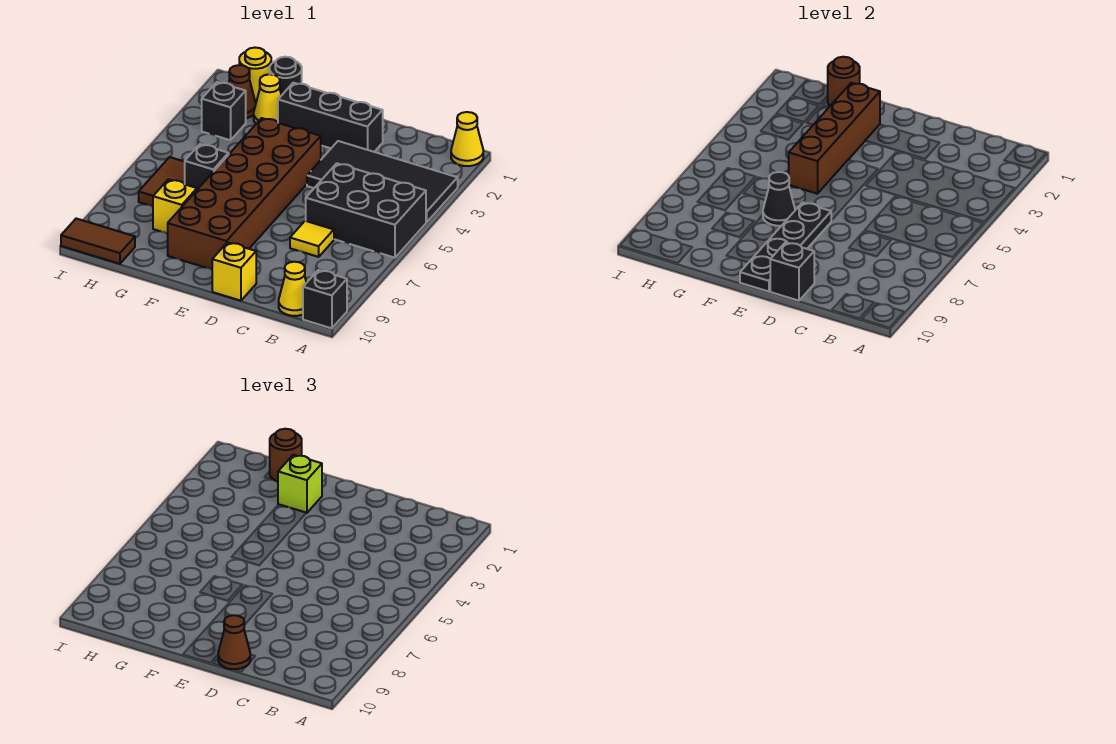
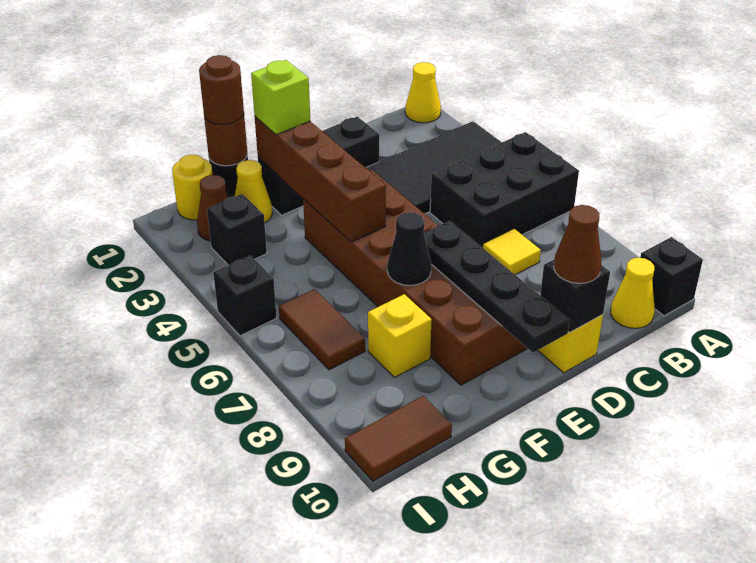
black 1x1 brick [185,144,229,190] -> black 1x1 brick moved to [213,256,277,336]

